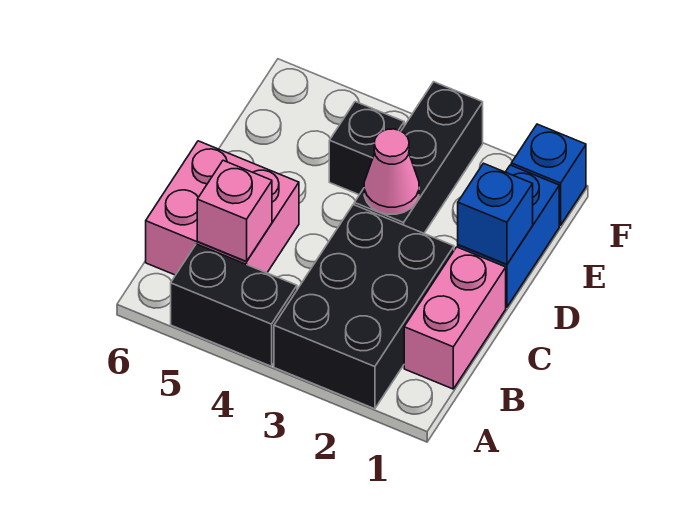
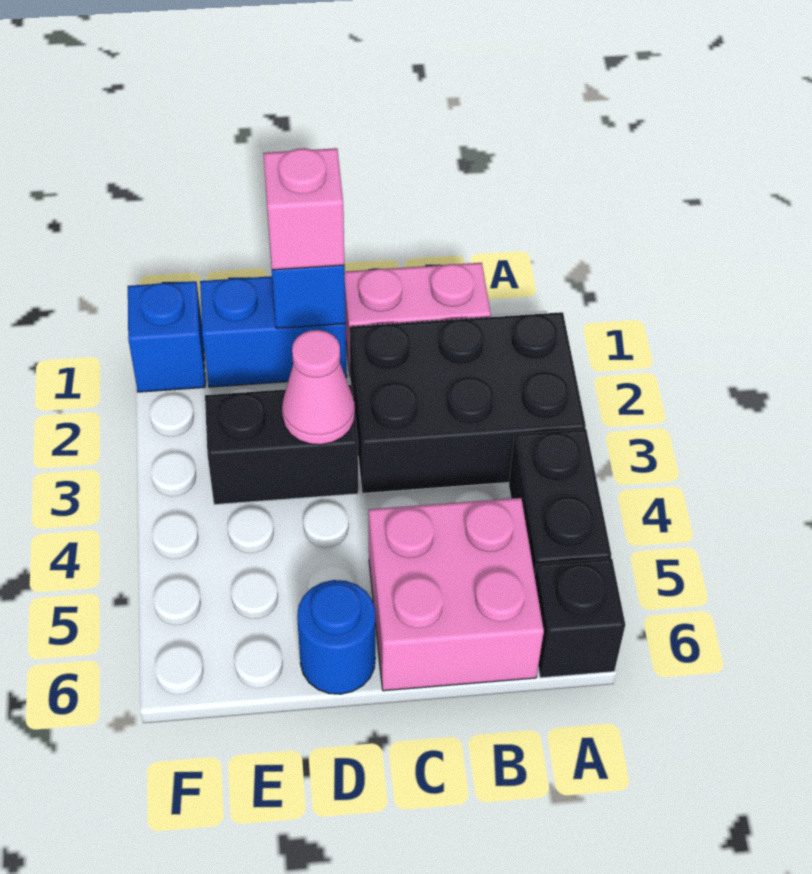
pink 1x1 brick [197,160,272,262] -> pink 1x1 brick moved to [263,148,344,270]
black 1x3 brick [354,82,483,233] -> black 1x2 brick [205,385,358,505]
none -> blue 1x1 round brick [297,580,375,694]
black 1x1 brick [329,102,404,195] -> black 1x1 brick moved to [535,558,625,678]

